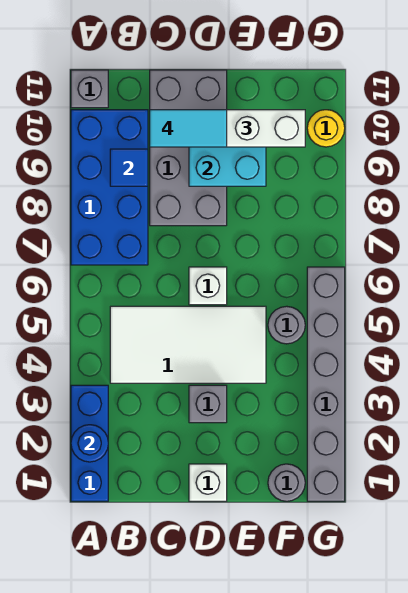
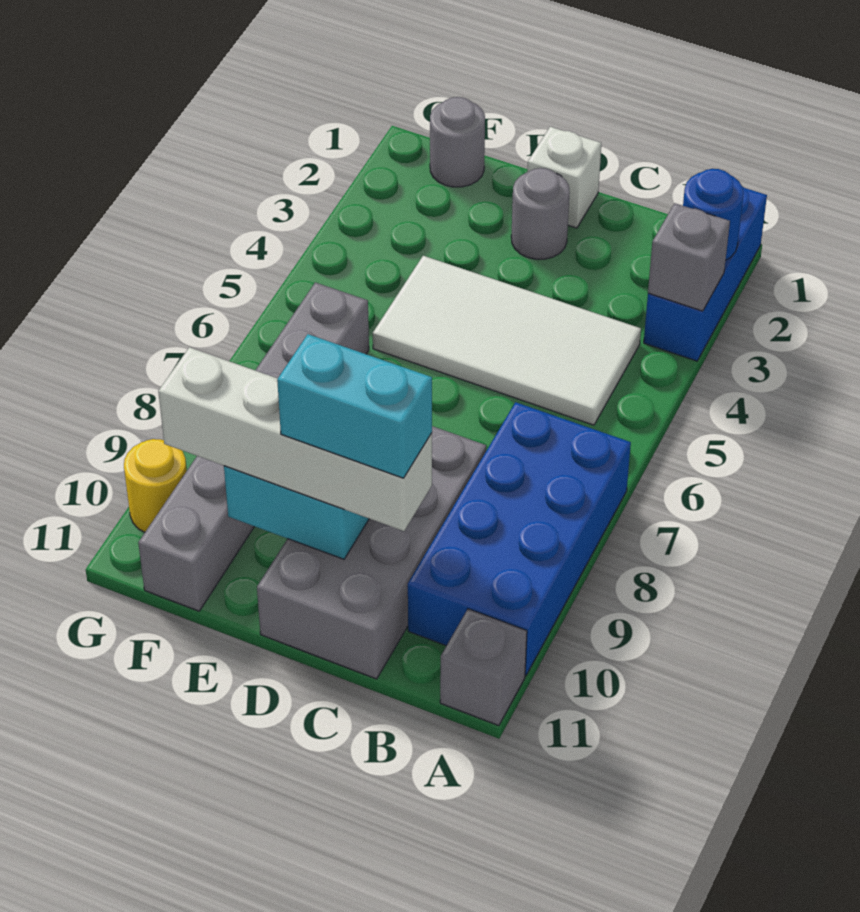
blue 1x1 tile [110,149,148,186] -> none
cyan 1x2 tile [150,110,227,147] -> cyan 1x2 brick [277,334,432,478]
grey 1x1 brick [189,385,227,423] -> grey 1x1 brick moved to [648,203,730,311]
white 1x1 brick [189,267,227,305] -> none
grey 1x1 round brick [268,306,305,344] -> grey 1x1 round brick moved to [511,168,570,259]
grey 1x6 brick [307,267,345,501] -> grey 1x6 brick moved to [138,282,369,611]

